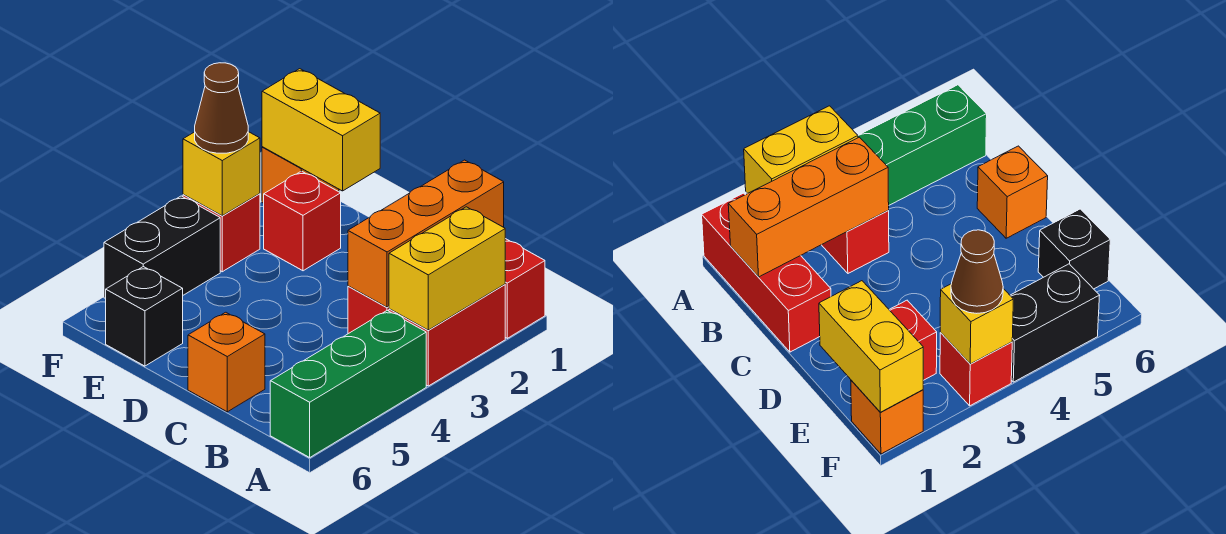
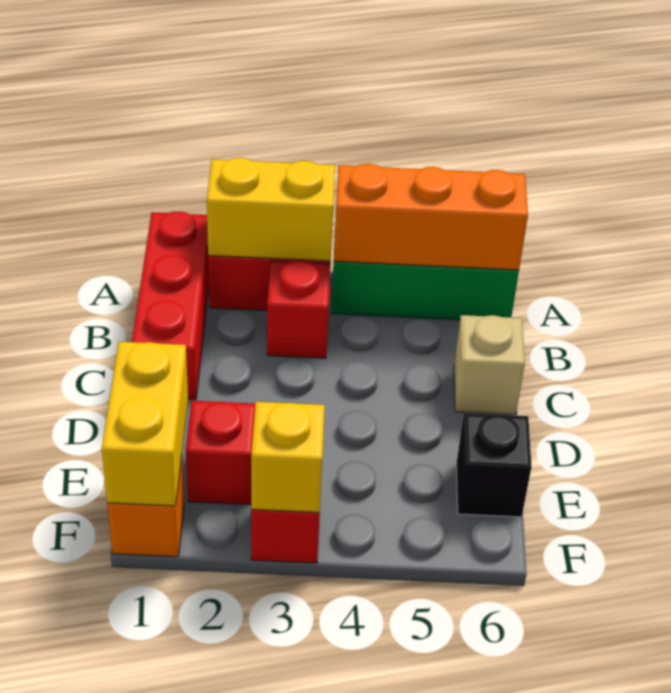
orange 1x3 brick [348,160,504,307] -> orange 1x3 brick moved to [334,164,528,270]
orange 1x1 brick [188,312,265,412] -> tan 1x1 brick [454,315,525,414]
brown 1x1 cone [195,63,248,153] -> none
black 1x2 brick [104,196,220,299] -> none

